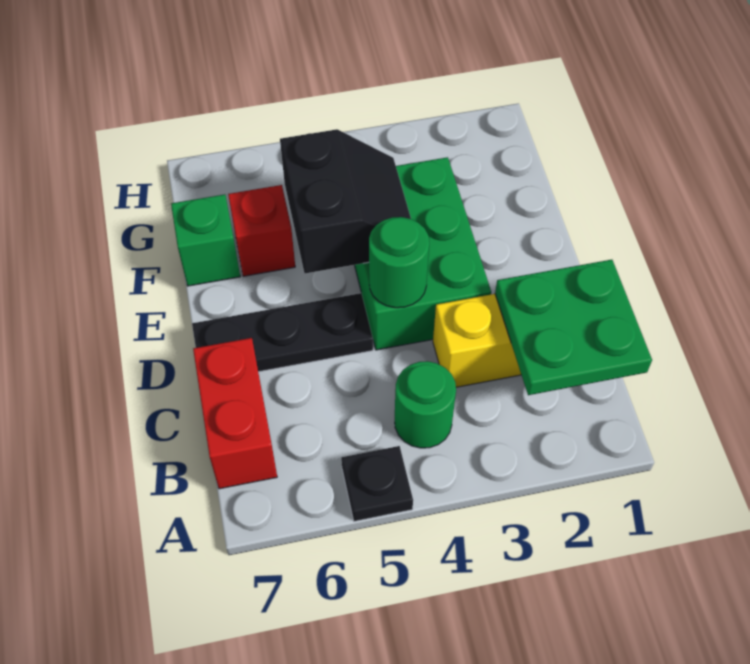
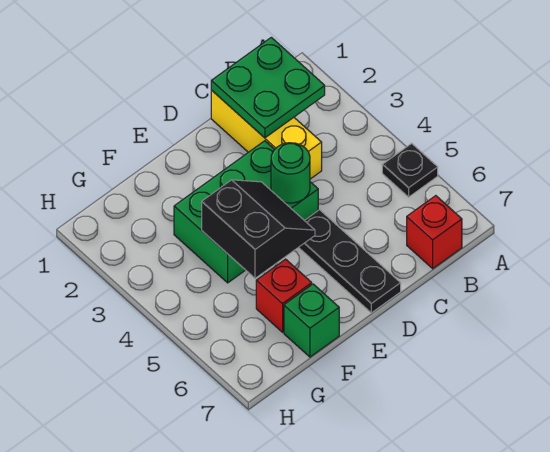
green 1x1 round brick [395,361,456,448] -> none
red 1x2 brick [193,338,277,489] -> red 1x1 brick [407,196,462,269]
black 2x2 slope [280,129,411,273] -> black 2x2 slope turned to [202,180,315,278]

